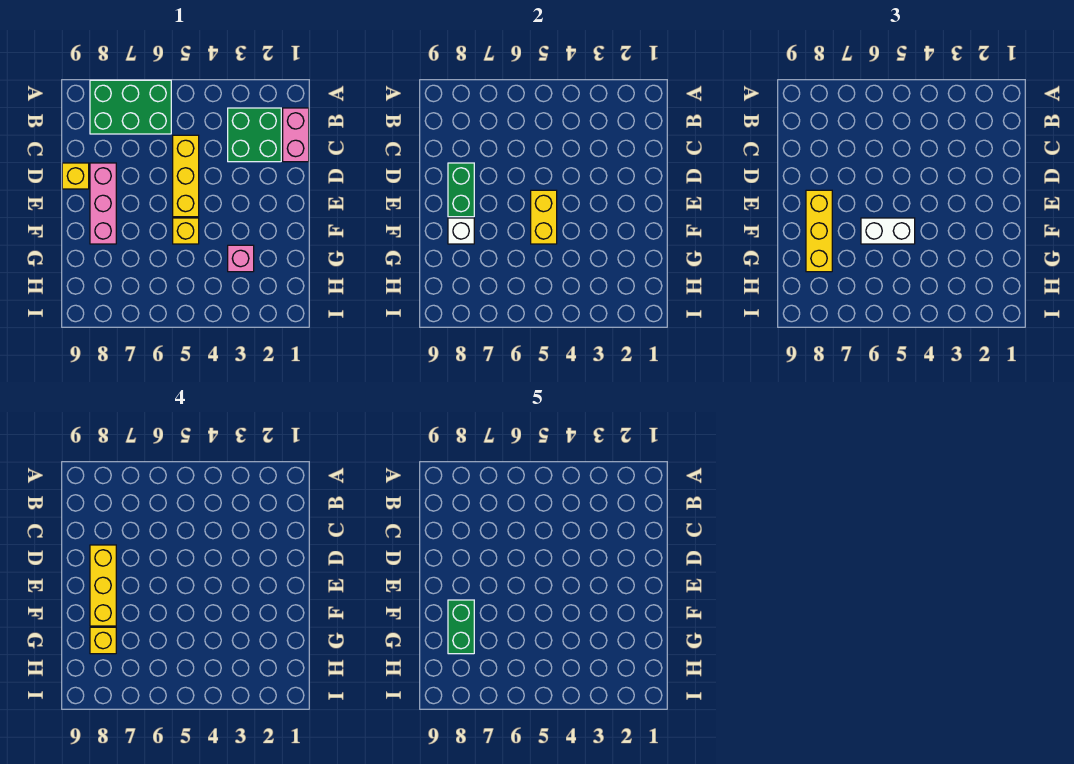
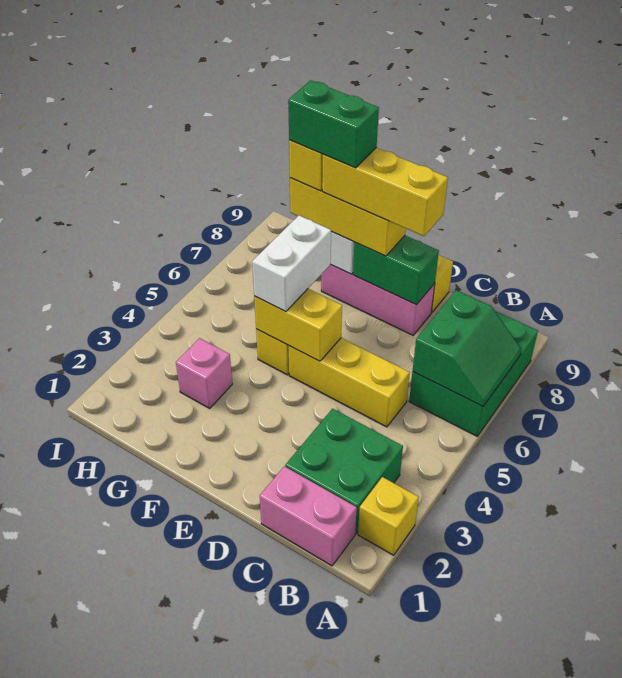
none -> yellow 1x1 brick [358,477,419,555]
none -> green 2x2 slope [413,290,522,406]

